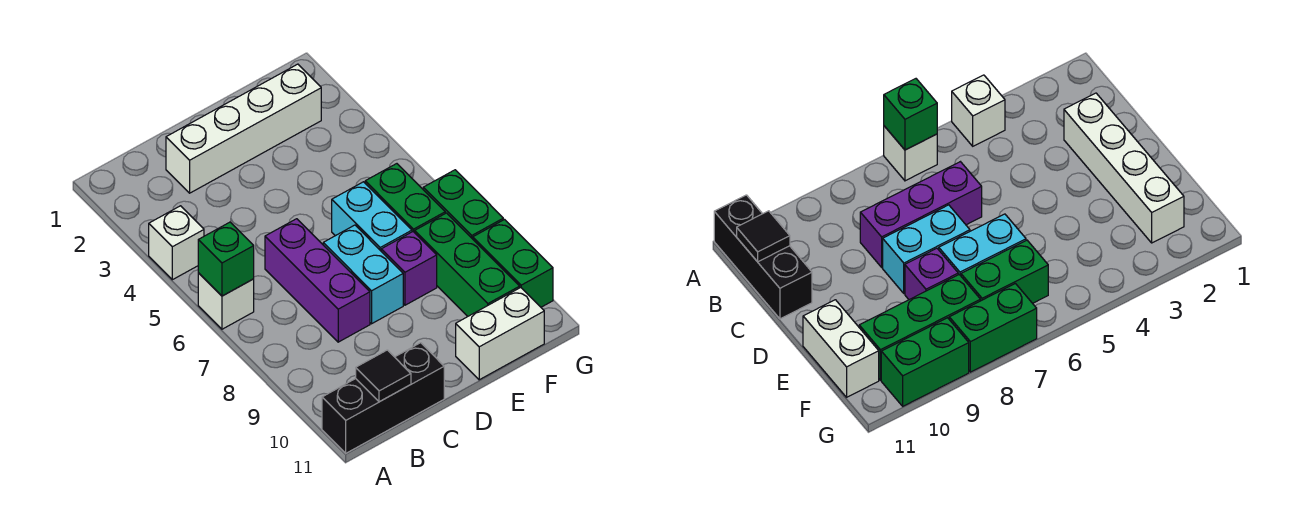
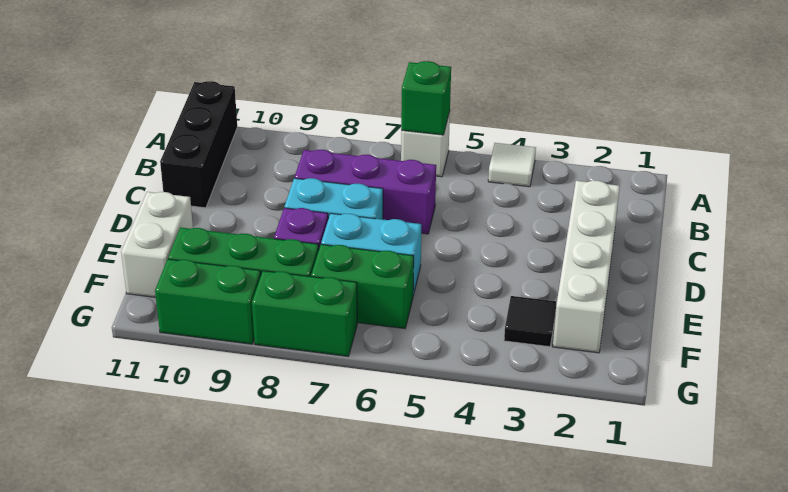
white 1x1 brick [149,206,204,280] -> white 1x1 tile [488,143,536,187]
black 1x1 tile [356,350,411,402] -> black 1x1 tile moved to [504,296,556,347]

